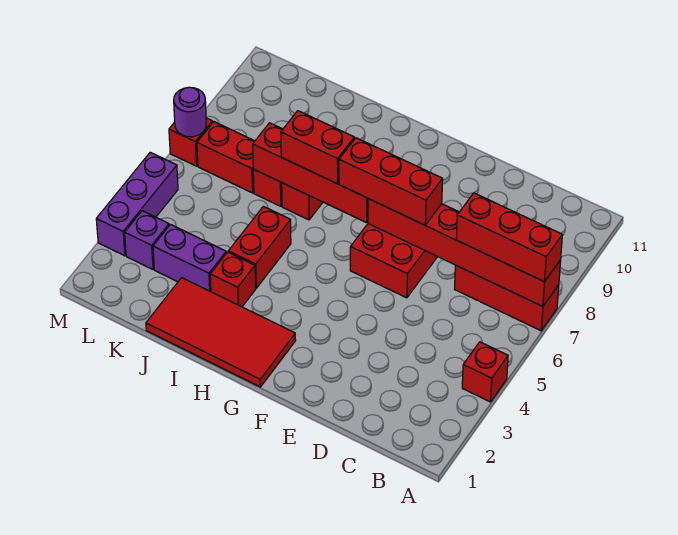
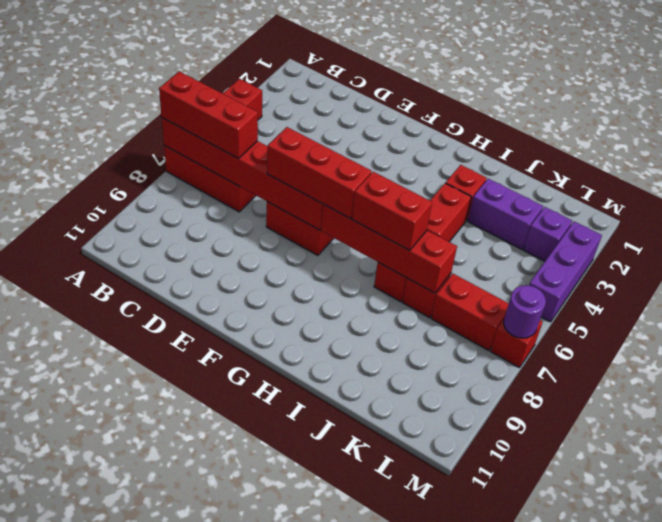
red 2x4 tile [146,278,296,387] -> none

